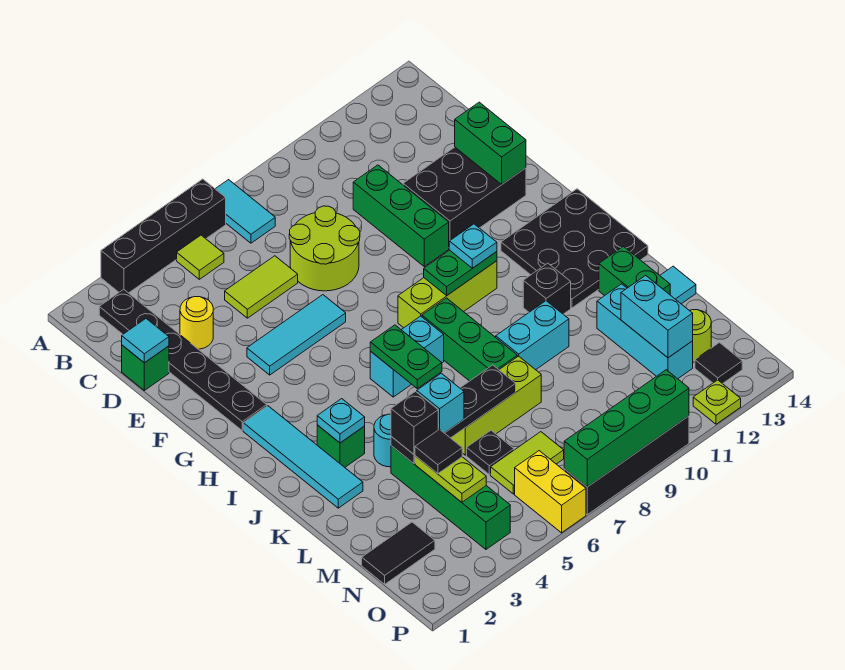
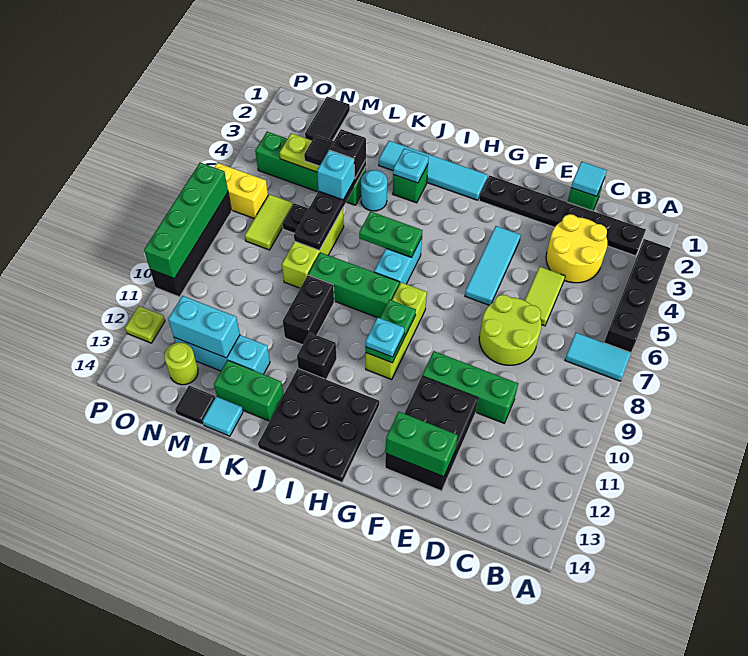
lime 1x1 tile [177,235,224,279] -> none
yellow 1x1 round brick [180,297,213,349] -> yellow 2x2 round brick [546,214,607,283]
cyan 1x2 brick [496,301,569,370] -> black 1x2 brick [283,275,334,345]
black 1x1 tile [695,343,742,384] -> black 1x1 tile moved to [175,386,215,425]

